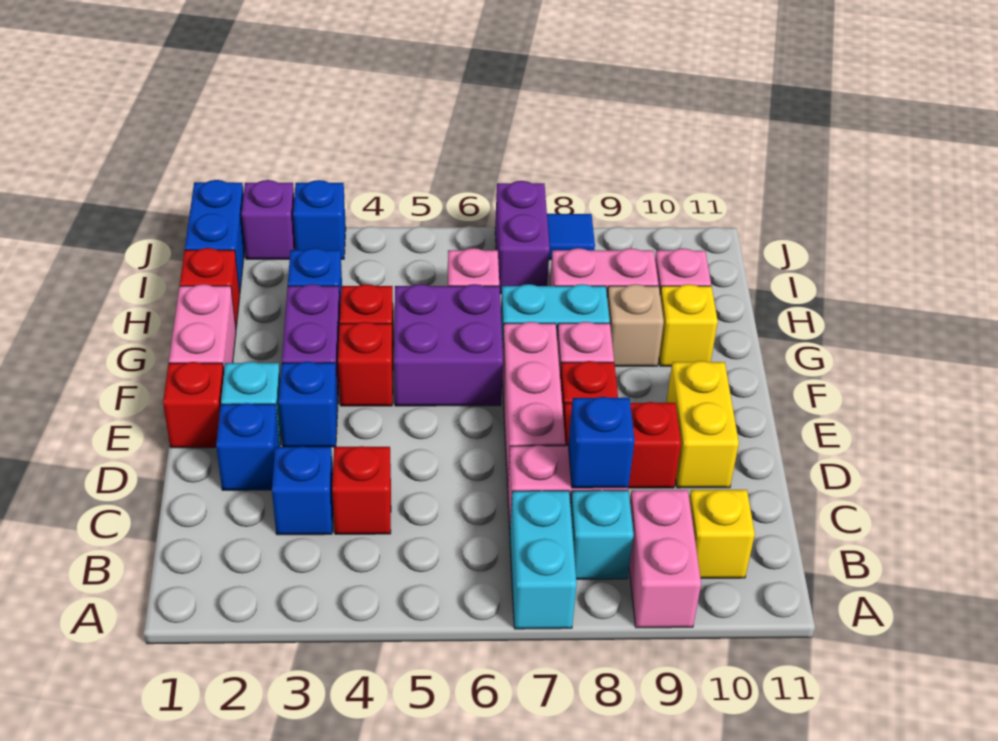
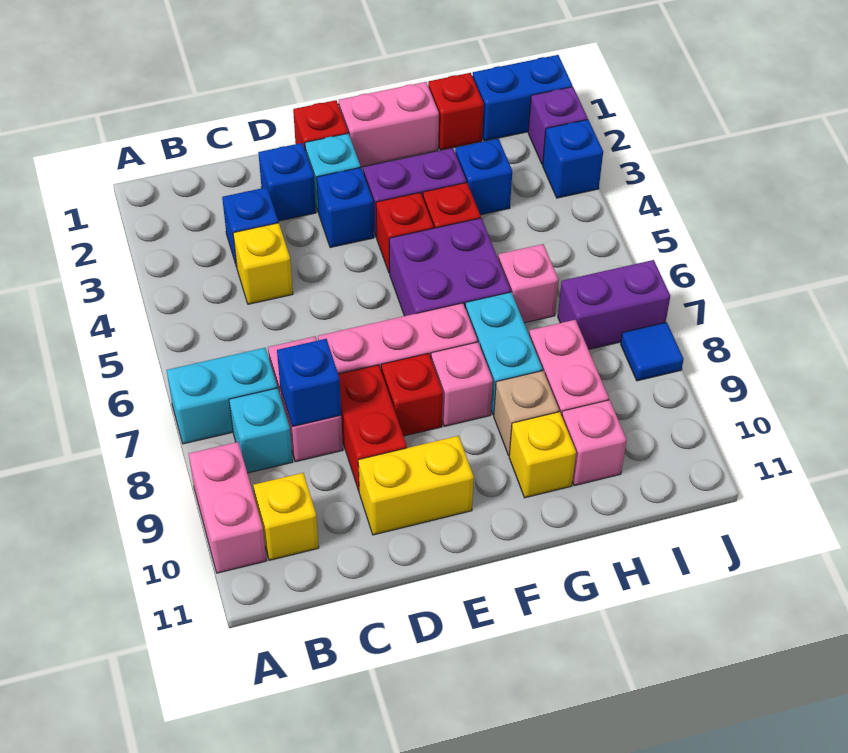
pink 1x2 brick [629,490,701,628] -> pink 1x2 brick turned to [189,442,267,573]
red 1x1 brick [332,446,391,534] -> yellow 1x1 brick [233,223,293,304]

